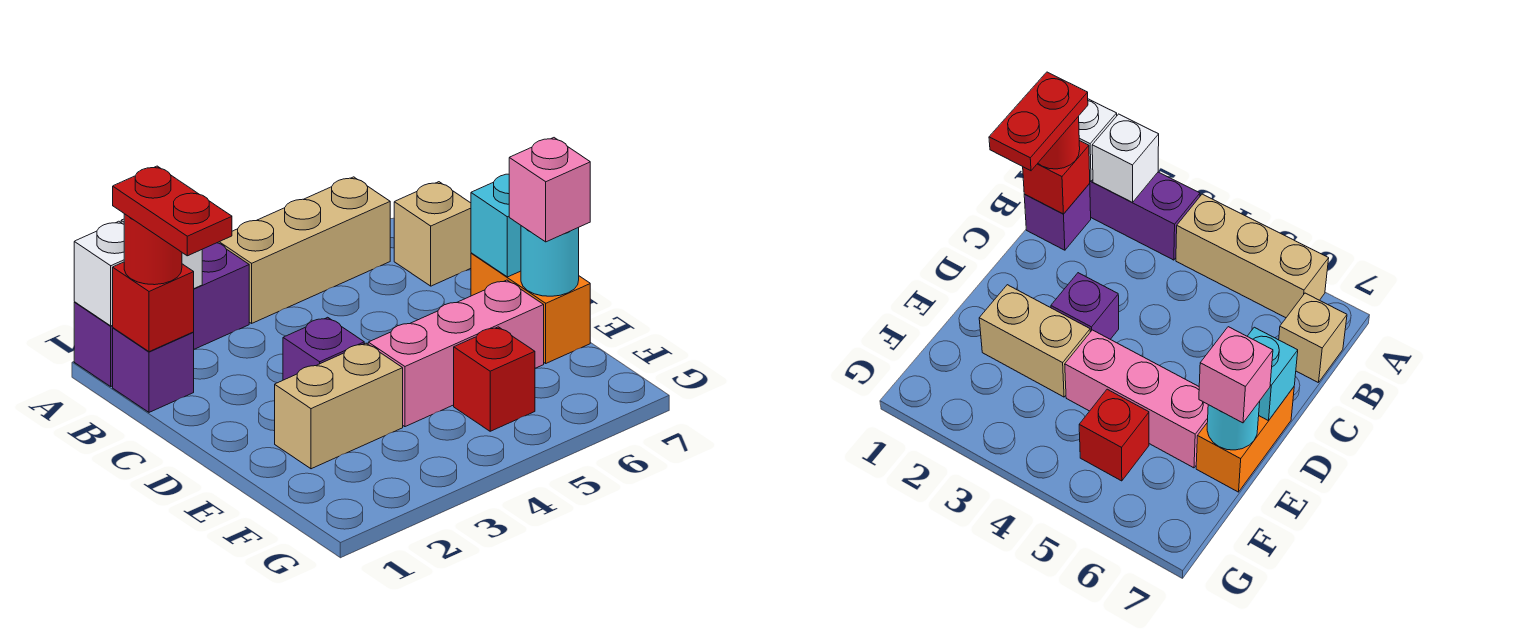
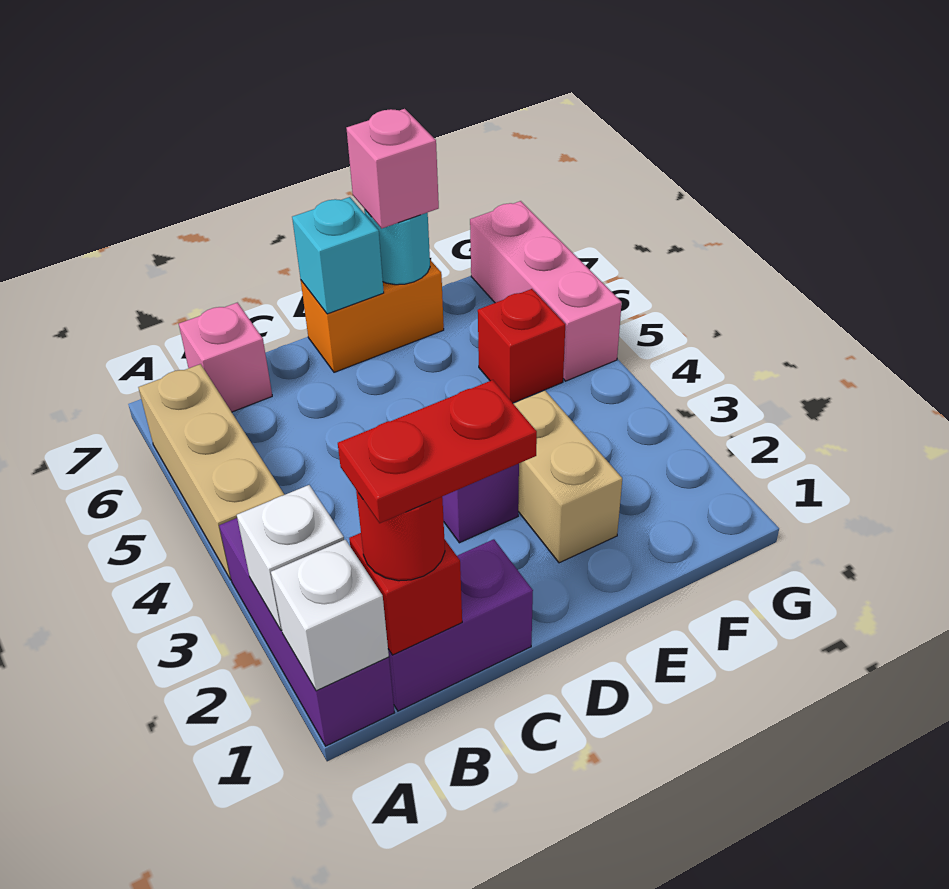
purple 1x1 brick [113,328,194,412] -> purple 1x2 brick [388,539,533,711]
tan 1x1 brick [394,182,471,286] -> pink 1x1 brick [179,303,272,412]
pink 1x3 brick [368,280,544,427] -> pink 1x3 brick moved to [470,201,622,381]

